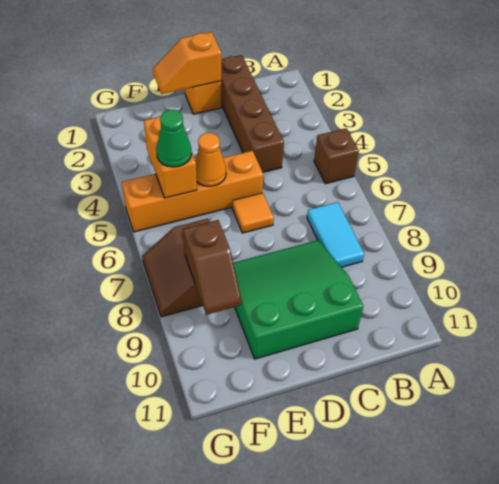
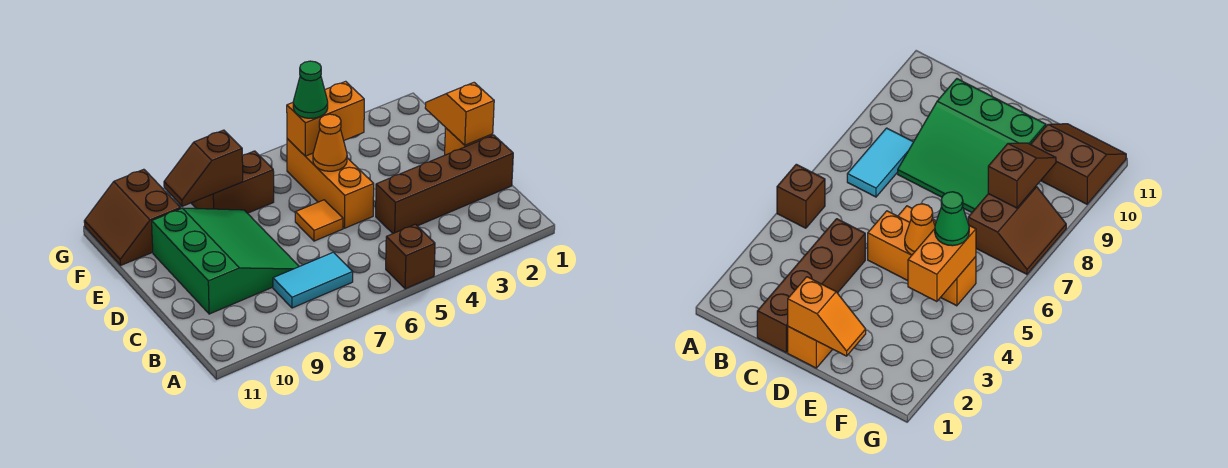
orange 1x4 brick [122,151,263,232] -> orange 1x3 brick [287,139,374,228]
none -> brown 2x2 slope [84,169,181,266]

